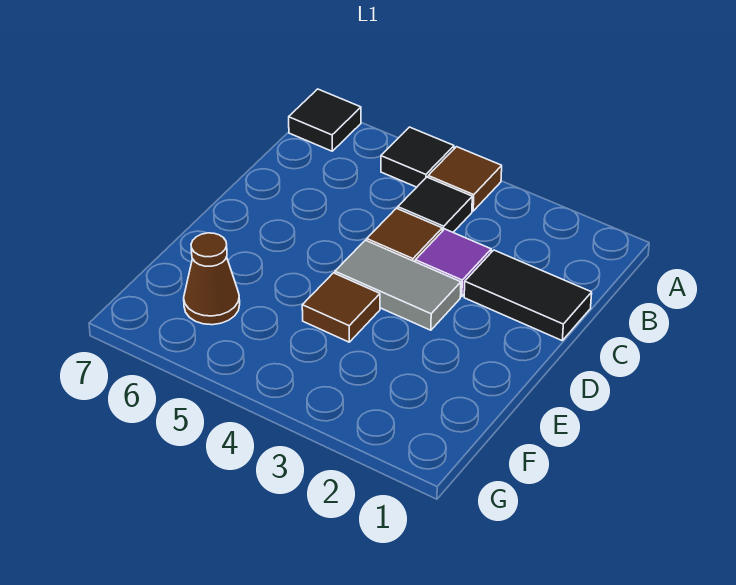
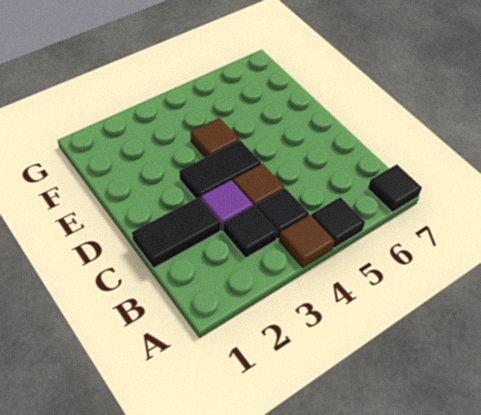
none -> black 1x1 tile [223,206,277,258]
grey 1x2 tile [335,240,461,330] -> black 1x2 tile [179,140,261,199]
brown 1x1 cone [184,233,240,325] -> none

